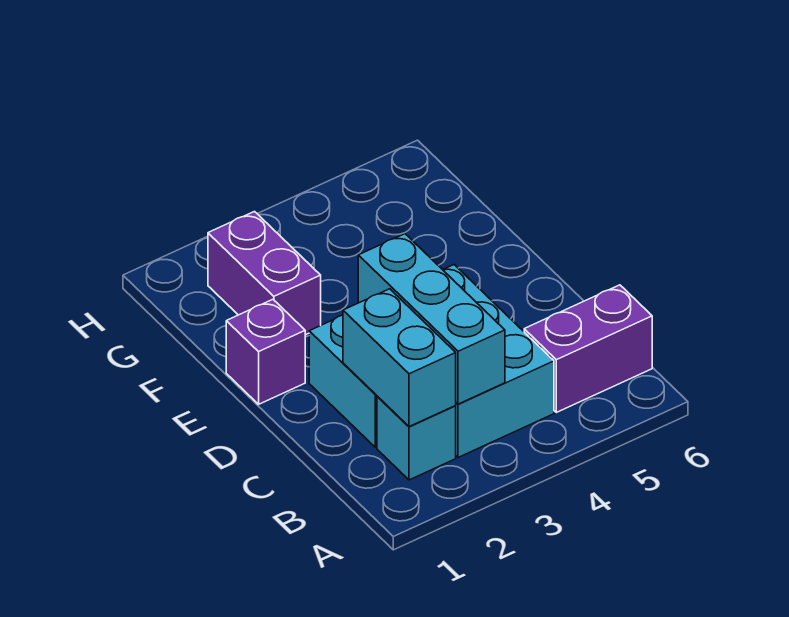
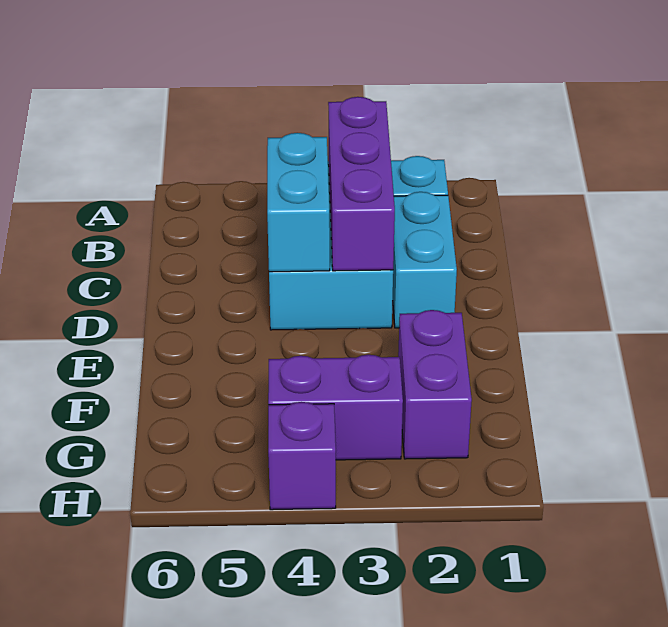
cyan 1x2 brick [343,289,456,427] -> cyan 1x2 brick moved to [267,133,330,272]
cyan 1x3 brick [358,234,505,404] -> purple 1x3 brick [328,97,395,271]
purple 1x2 brick [524,285,652,412] -> purple 1x2 brick moved to [268,355,403,460]
purple 1x1 brick [226,299,305,404] -> purple 1x1 brick moved to [268,402,336,510]

